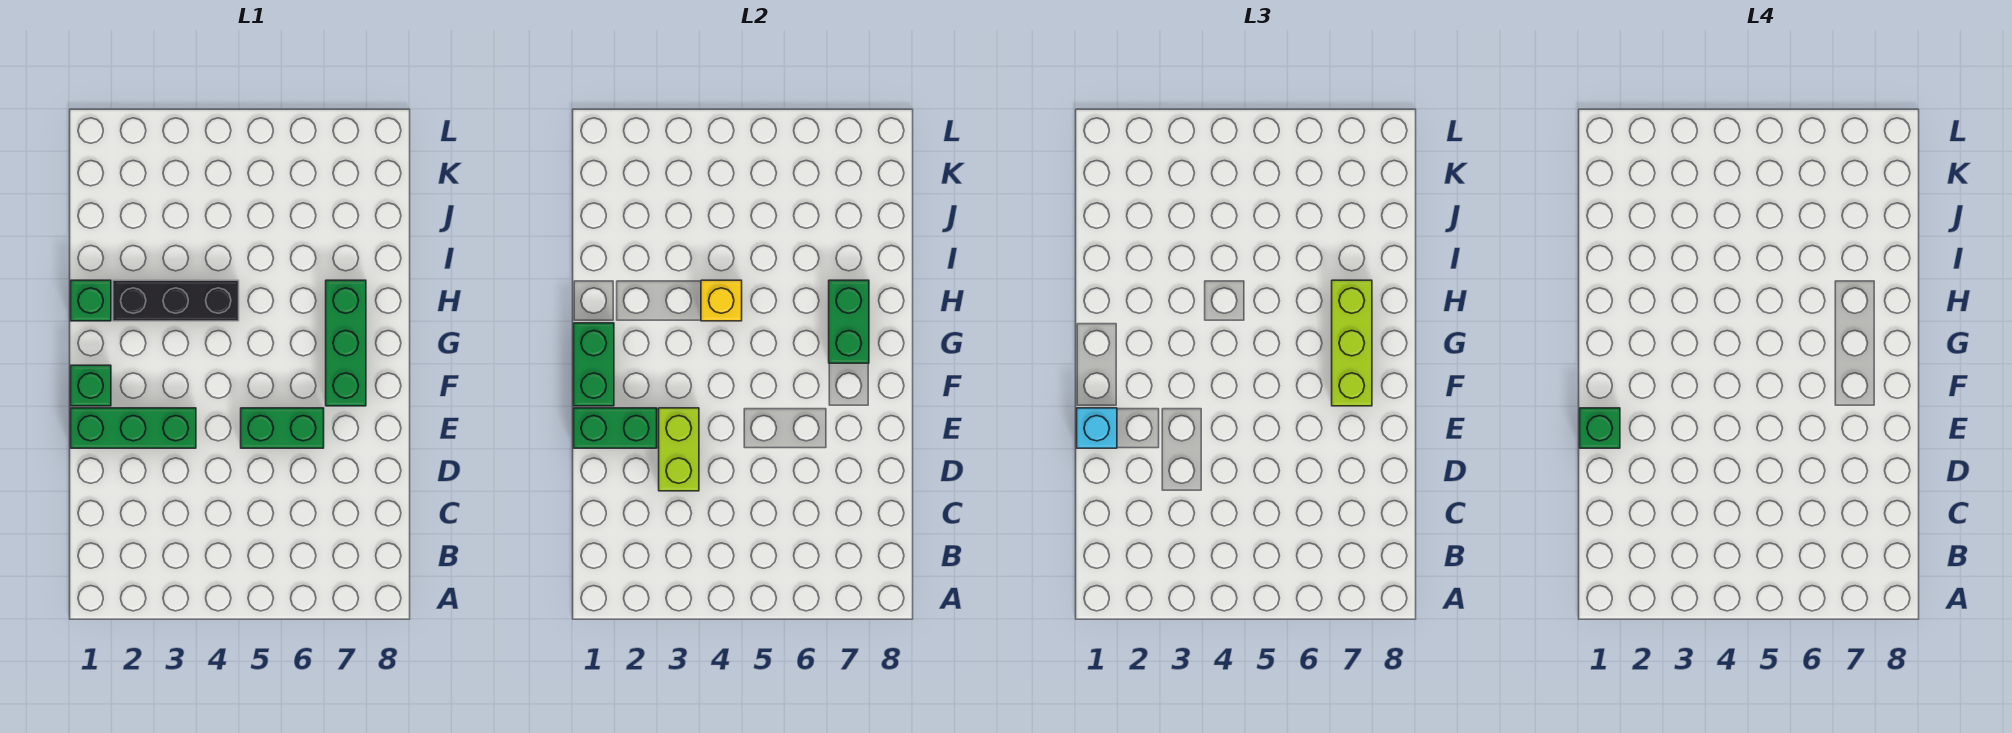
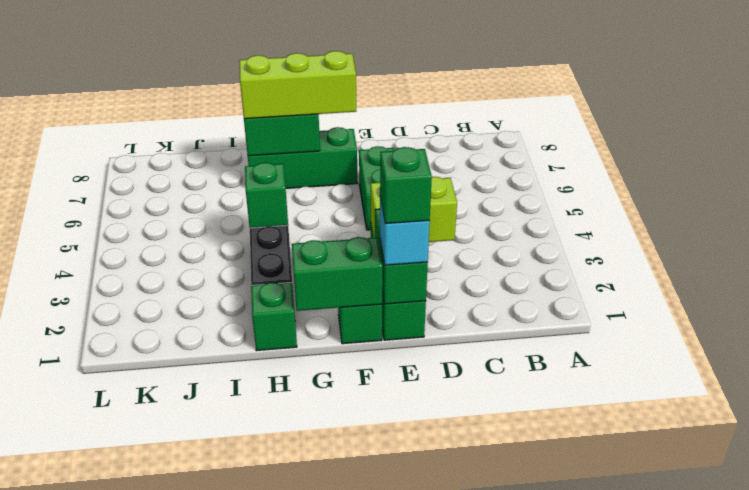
yellow 1x1 brick [701,280,742,321] -> green 1x1 brick [245,163,288,228]

